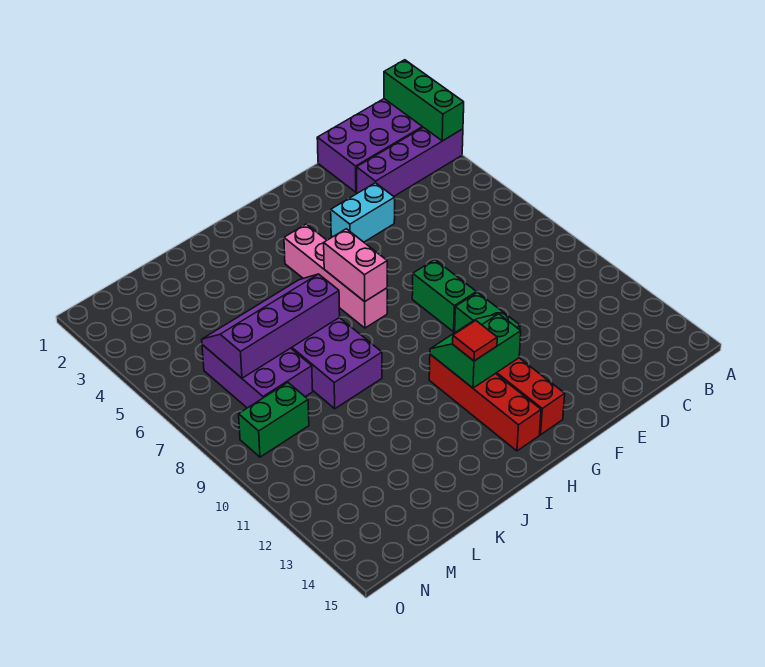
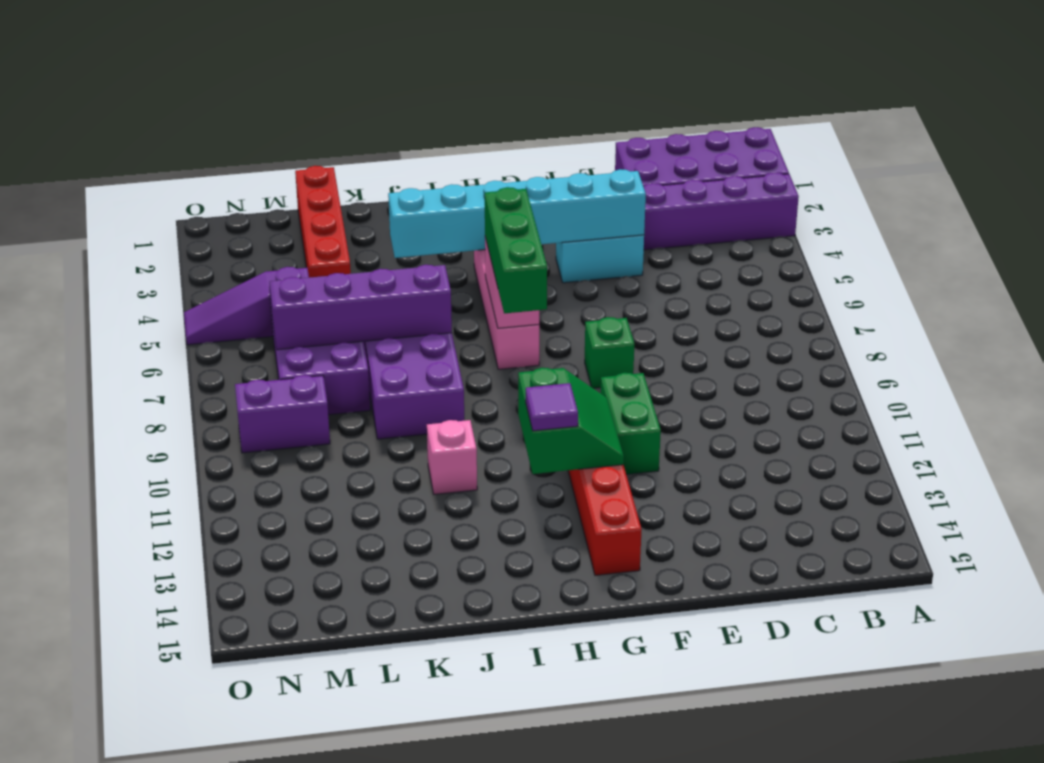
green 1x3 brick [384,60,464,141] -> green 1x3 brick moved to [485,187,547,313]
none -> cyan 1x6 brick [388,169,646,258]
green 1x2 brick [412,260,476,332] -> green 1x1 brick [585,317,634,388]
green 2x2 slope [430,314,521,388] -> green 2x2 slope turned to [518,368,624,474]
red 1x4 brick [429,354,541,451] -> red 1x4 brick moved to [295,166,351,278]
red 1x1 tile [453,321,497,361] -> purple 1x1 tile [526,383,578,431]
none -> pink 1x1 brick [427,420,477,494]
none -> purple 1x3 slope [184,267,309,345]
green 1x2 brick [239,383,309,457] -> purple 1x2 brick [235,375,330,453]

